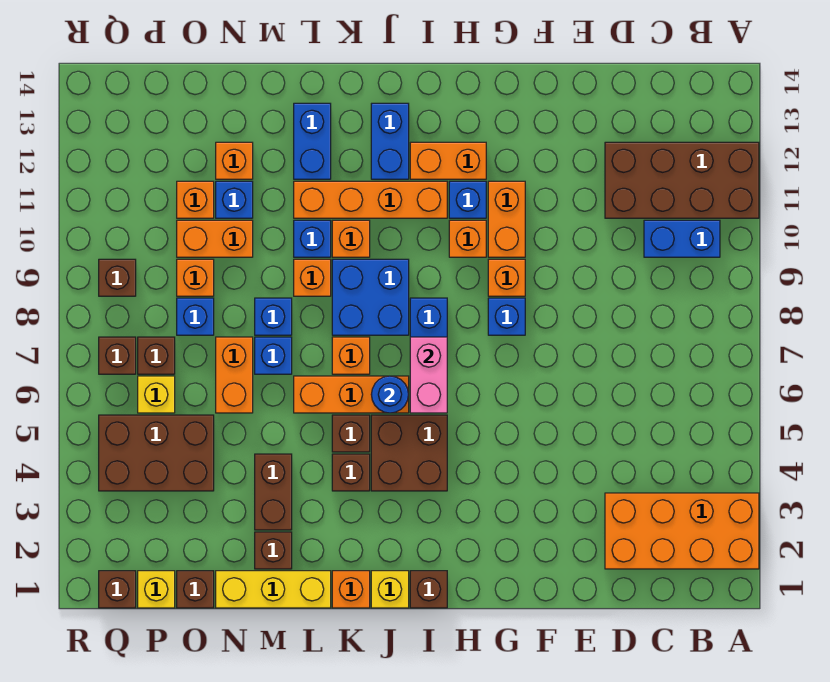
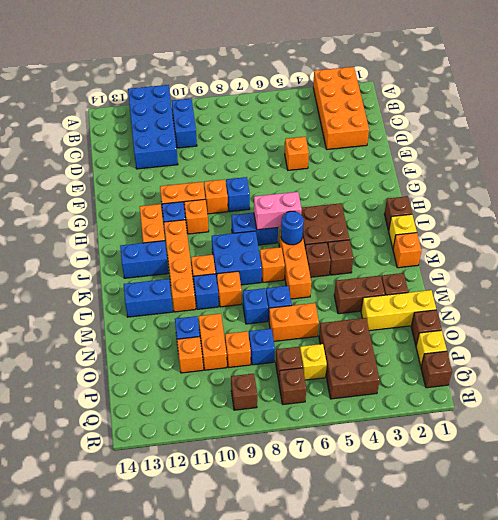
brown 2x4 brick [605,142,759,218] -> blue 2x4 brick [128,85,178,169]
yellow 1x3 brick [216,571,331,608] -> yellow 1x3 brick turned to [361,290,436,331]
orange 1x1 brick [216,142,253,179] -> orange 1x1 brick moved to [285,137,309,170]

